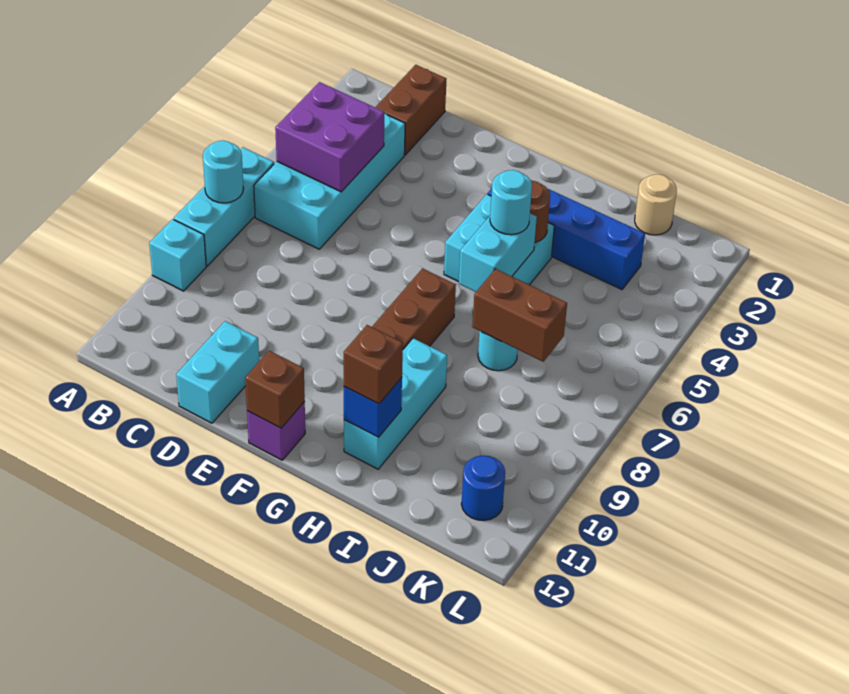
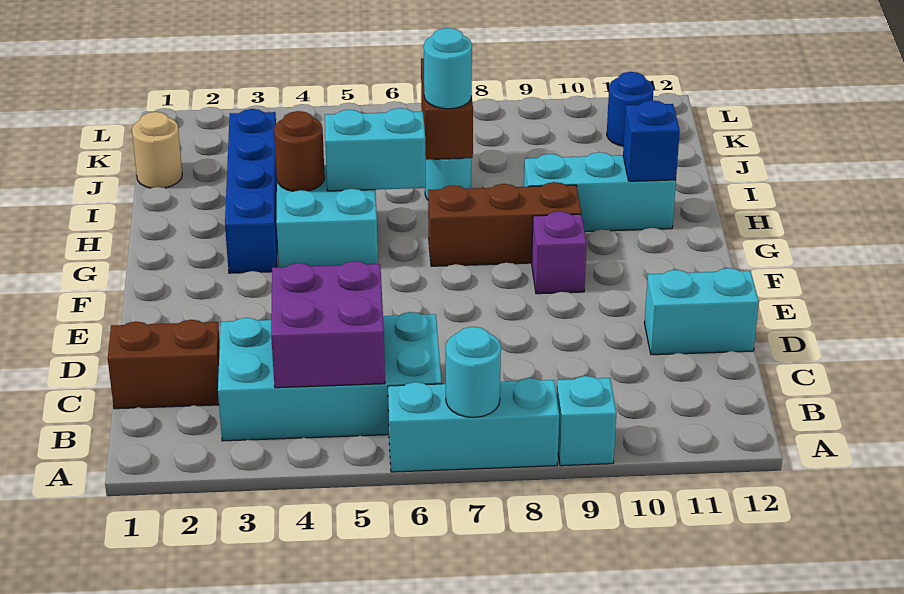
purple 1x1 brick [247,402,305,460] -> purple 1x1 brick moved to [532,211,587,294]
brown 1x1 brick [245,351,305,428] -> none
cyan 1x1 round brick [490,170,532,235] -> cyan 1x1 round brick moved to [424,28,472,109]
brown 1x1 brick [344,325,403,404] -> none

